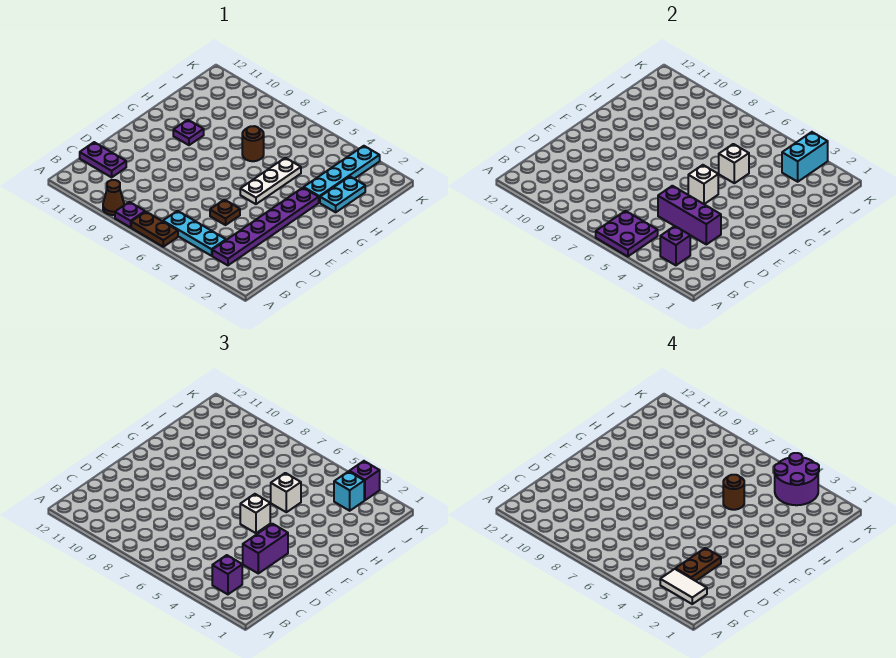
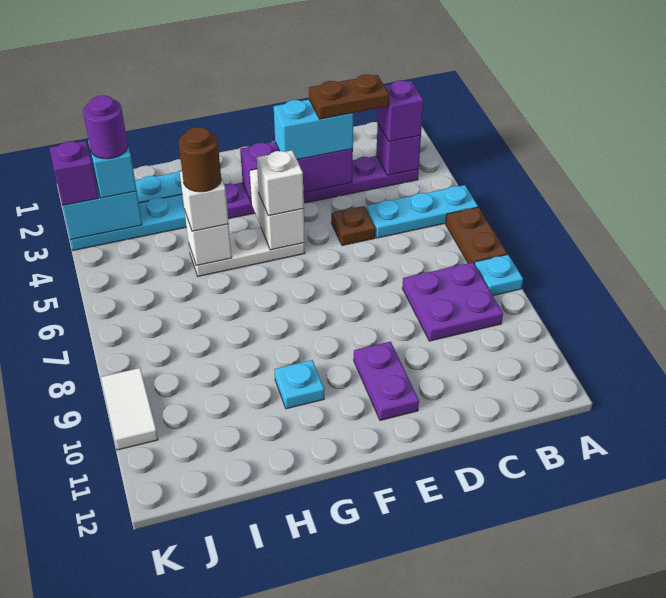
purple 2x2 plate [596,211,658,257] -> purple 2x2 plate moved to [402,262,503,341]
purple 1x1 plate [115,202,145,227] -> cyan 1x1 plate [474,254,523,296]
brown 1x1 cone [103,180,124,215] -> none
white 1x2 tile [660,569,707,604] -> white 1x2 tile moved to [101,368,158,450]
cyan 1x3 plate [163,211,226,256] -> cyan 1x3 plate turned to [366,185,478,238]
purple 1x2 plate [80,142,126,177] -> purple 1x2 plate moved to [354,342,419,420]
purple 1x3 brick [658,186,721,244] -> purple 1x3 brick turned to [240,142,353,202]
purple 1x2 brick [243,524,288,573] -> cyan 1x2 brick [274,100,353,160]
white 1x1 brick [688,165,718,204] -> white 1x2 brick [249,169,305,250]
purple 1x1 plate [173,120,204,145] -> cyan 1x1 plate [274,360,324,409]
brown 1x1 round brick [242,126,264,161] -> none
purple 2x2 round brick [774,453,819,505] -> purple 1x1 round brick [83,96,128,159]

